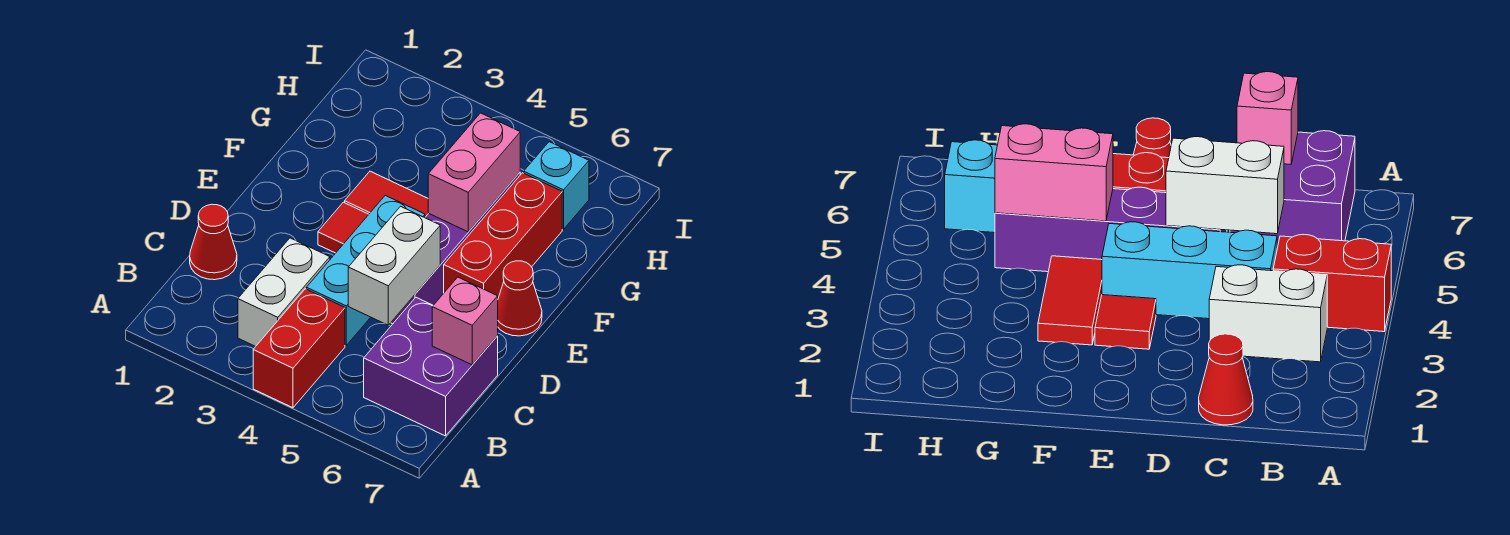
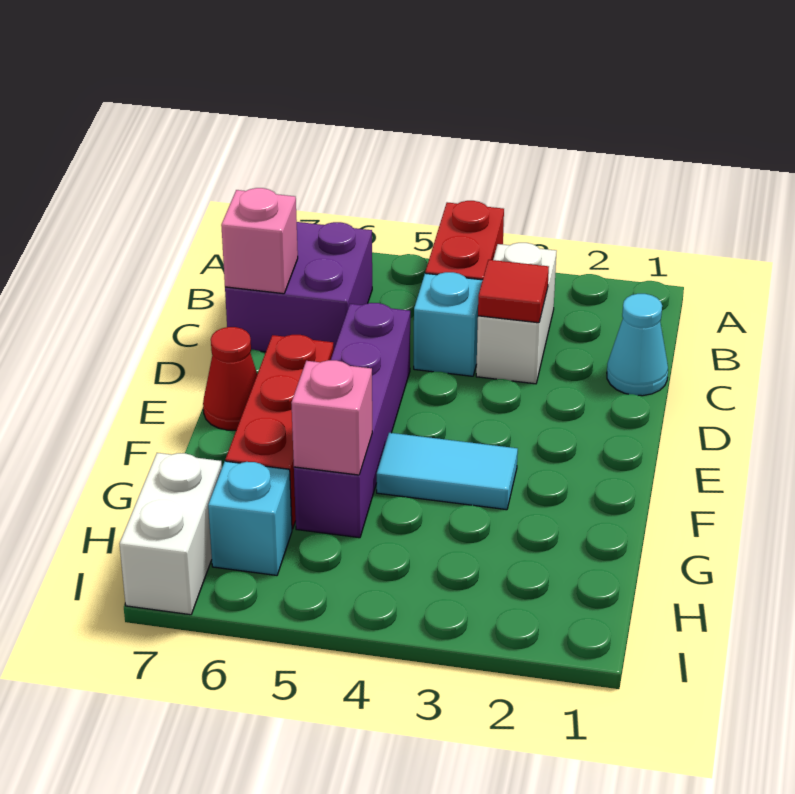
red 1x1 cone [190,204,237,280] -> cyan 1x1 cone [607,294,668,396]
cyan 1x3 brick [306,195,425,345] -> cyan 1x1 brick [414,272,483,376]
white 1x2 brick [348,206,440,325] -> white 1x2 brick moved to [119,453,222,615]
red 1x1 tile [318,202,369,253] -> red 1x1 tile moved to [478,260,549,323]
red 1x2 tile [345,171,429,217] -> cyan 1x2 tile [377,433,518,510]
pink 1x2 brick [428,113,520,232] -> pink 1x1 brick [291,360,372,475]

